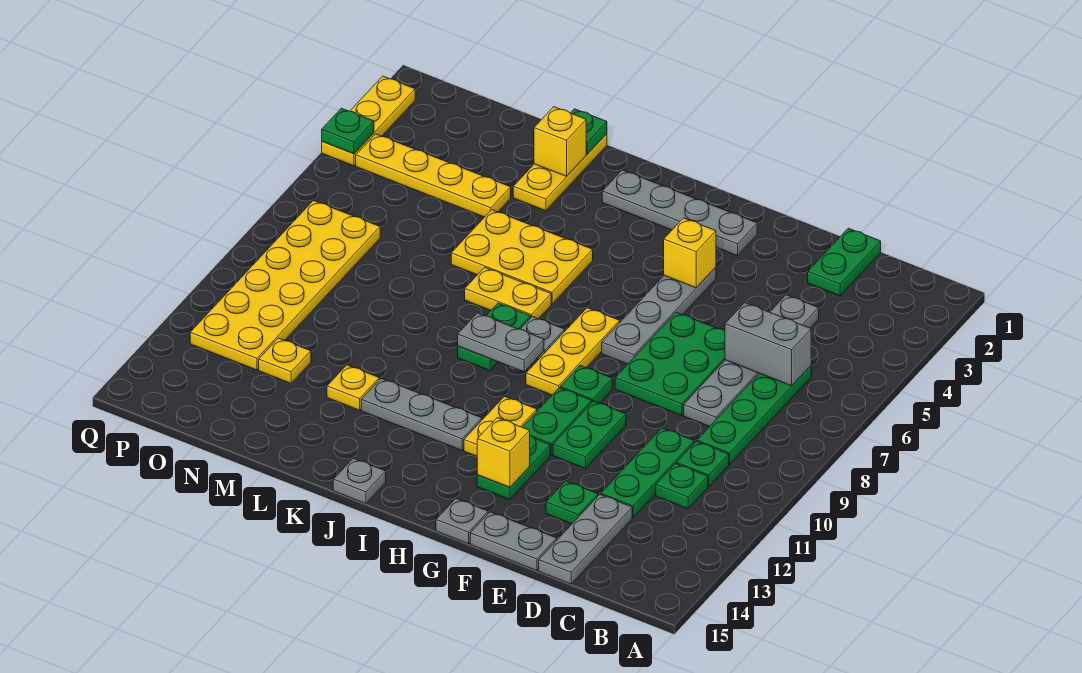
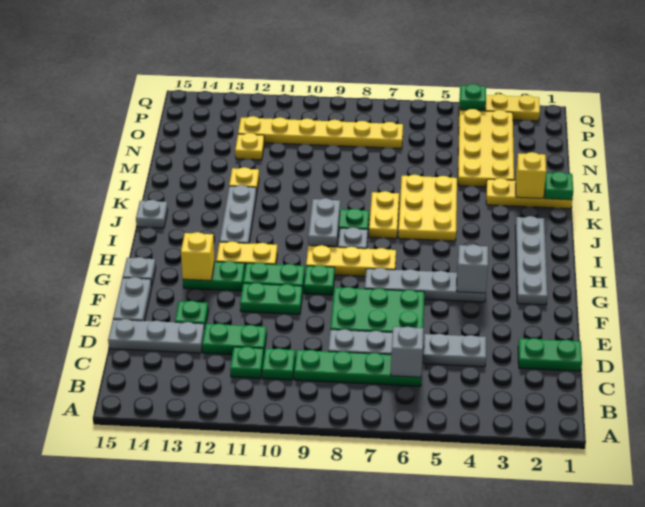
grey 1x2 brick [725,303,811,386] -> grey 1x1 brick [391,327,424,377]
green 1x3 plate [601,428,694,517] -> green 1x2 plate [202,323,267,355]
yellow 1x1 brick [664,218,716,288] -> grey 1x1 brick [457,245,488,293]
yellow 1x4 plate [356,134,511,217] -> yellow 2x4 plate [458,109,514,187]
yellow 2x6 plate [190,200,380,370] -> yellow 1x6 plate [238,116,403,149]

